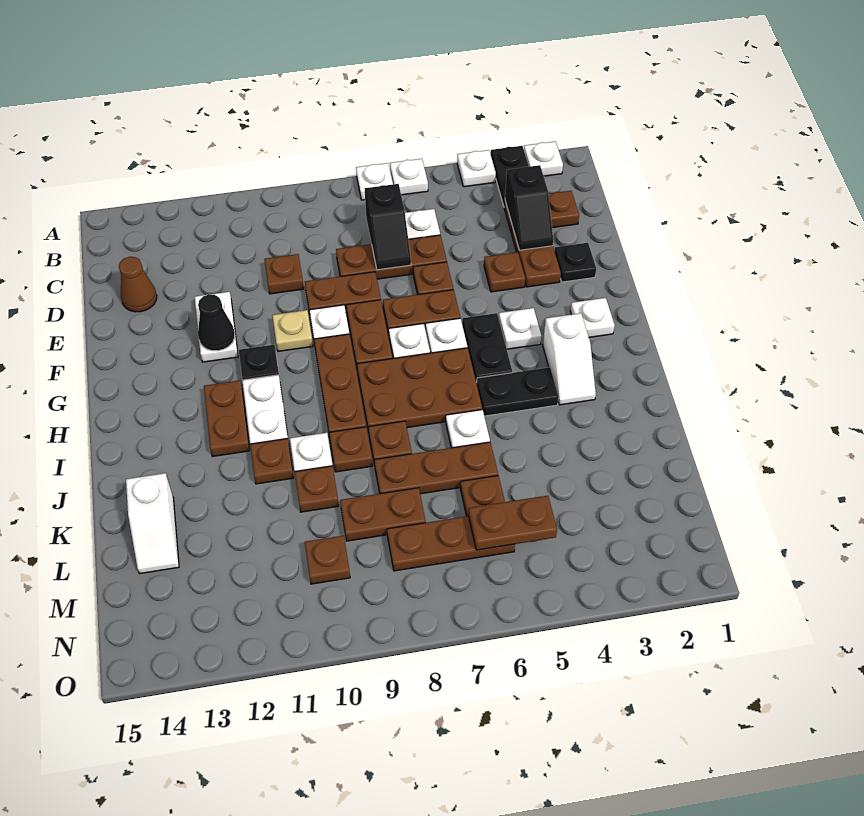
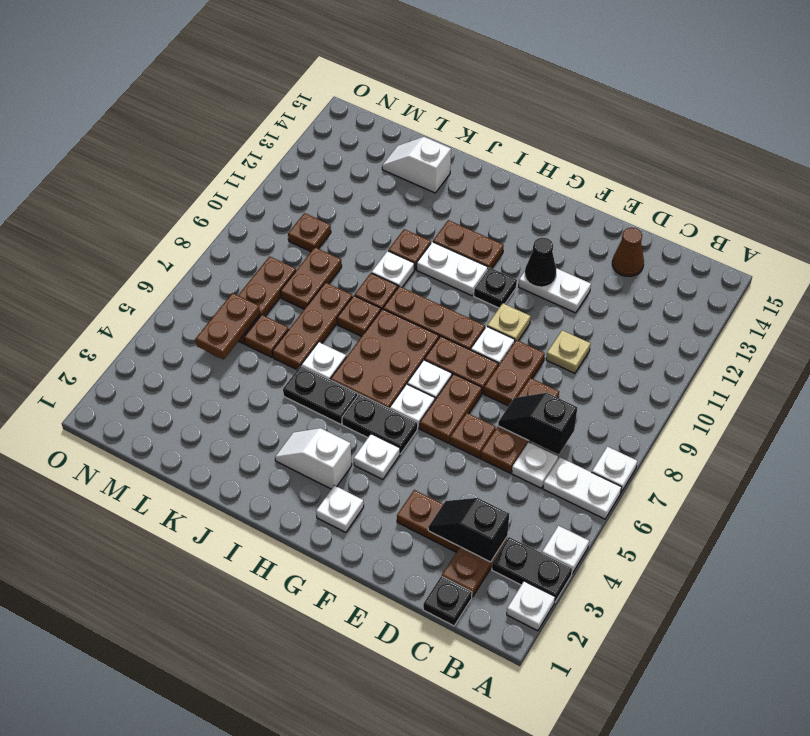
white 1x1 plate [390,159,428,195] -> white 1x2 plate [543,457,622,519]
brown 1x1 plate [264,254,304,294] -> tan 1x1 plate [546,330,591,373]
black 1x1 plate [554,243,596,282] -> black 1x1 plate moved to [423,576,472,626]
brown 1x1 plate [484,252,525,292] -> none
black 1x2 plate [477,367,559,416] -> black 1x2 plate turned to [283,366,358,424]
brown 1x1 plate [295,466,339,512] -> none

